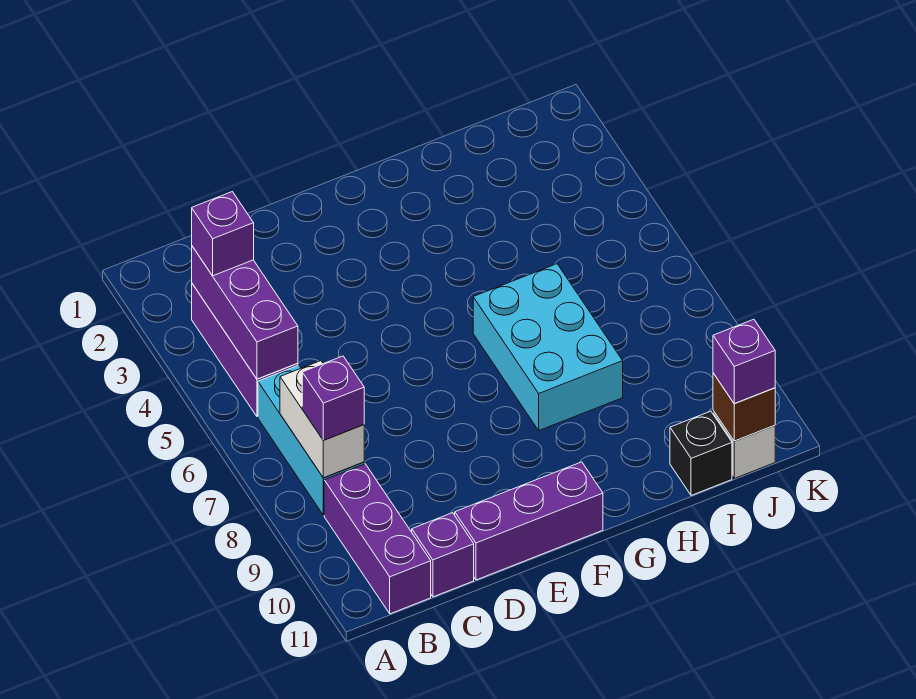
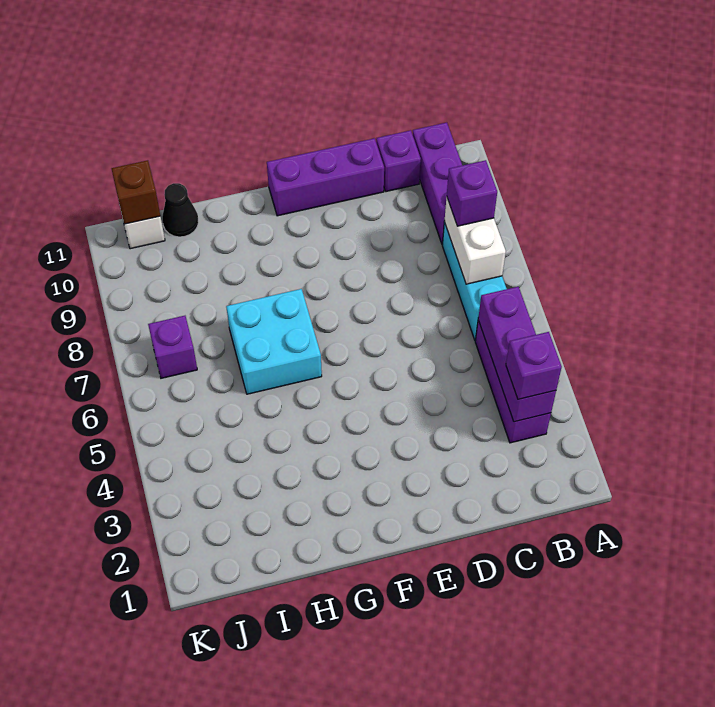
cyan 2x3 brick [473,264,623,430] -> cyan 2x2 brick [226,289,322,394]
black 1x1 brick [670,411,732,495] -> black 1x1 cone [162,183,199,237]
purple 1x1 brick [713,319,775,403] -> purple 1x1 brick moved to [148,316,197,378]

